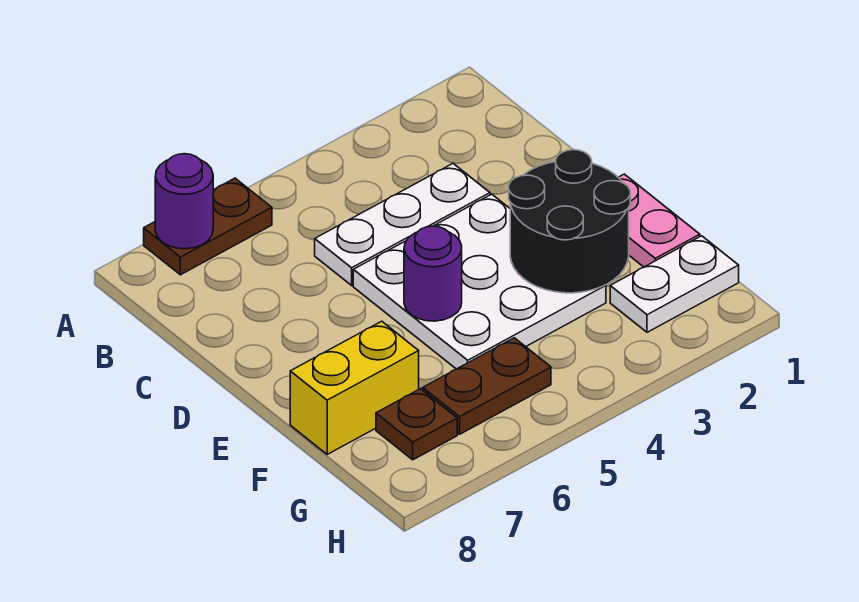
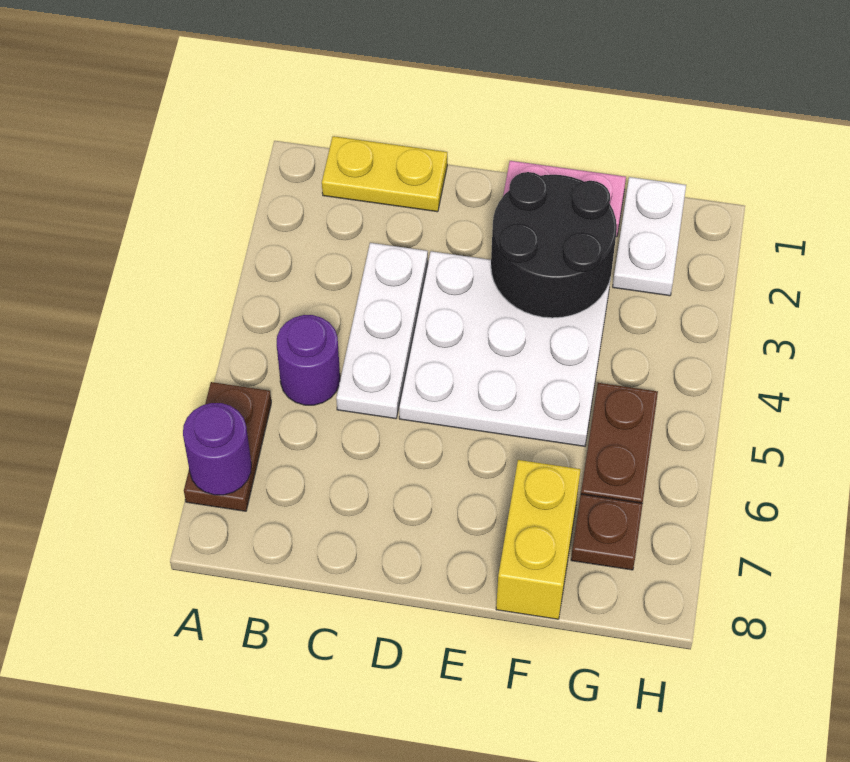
none -> yellow 1x2 plate [322,136,447,212]
purple 1x1 round brick [404,226,462,321] -> purple 1x1 round brick moved to [277,315,340,405]

